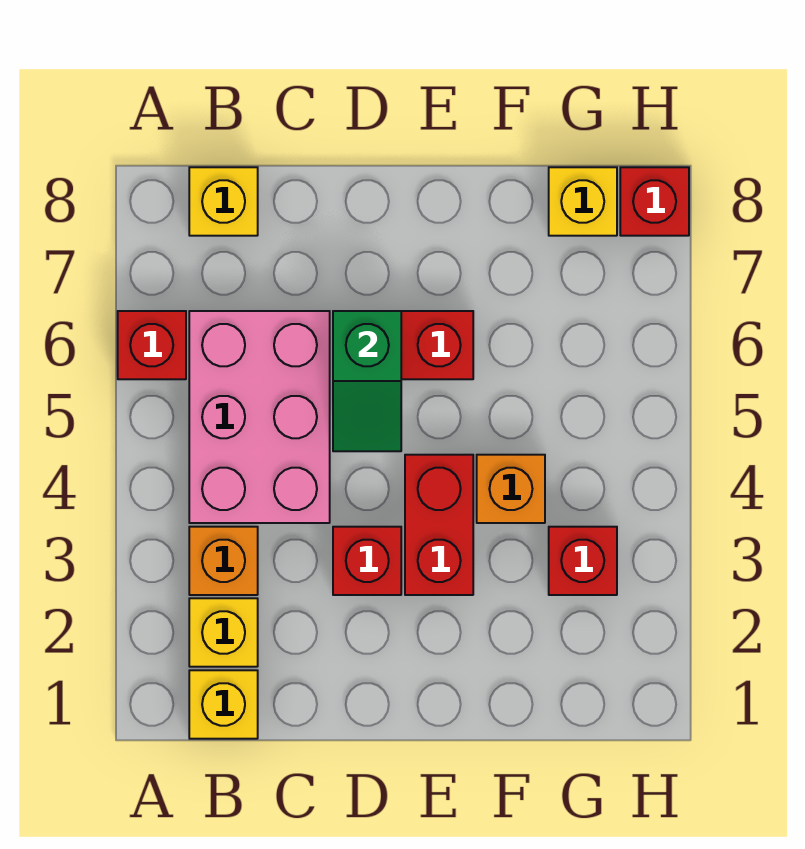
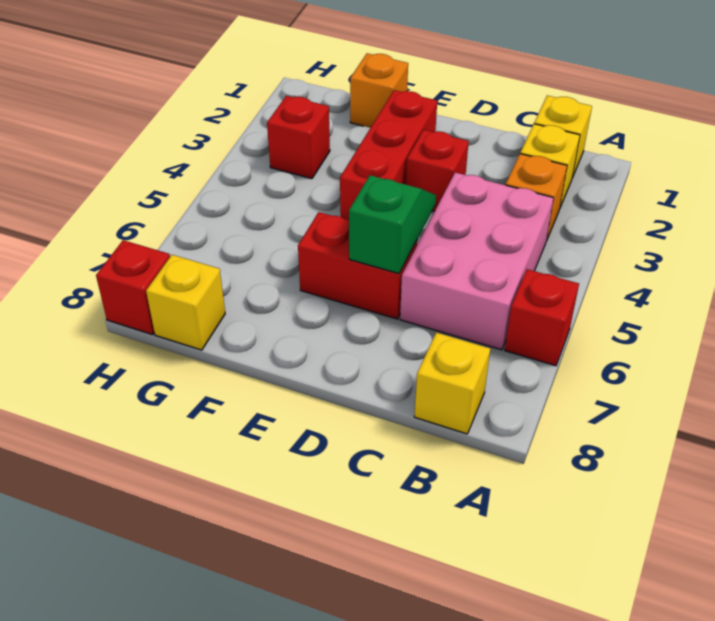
red 1x2 brick [405,455,473,595] -> red 1x3 brick [340,90,437,220]
orange 1x1 brick [477,455,545,523] -> orange 1x1 brick moved to [350,53,408,128]

